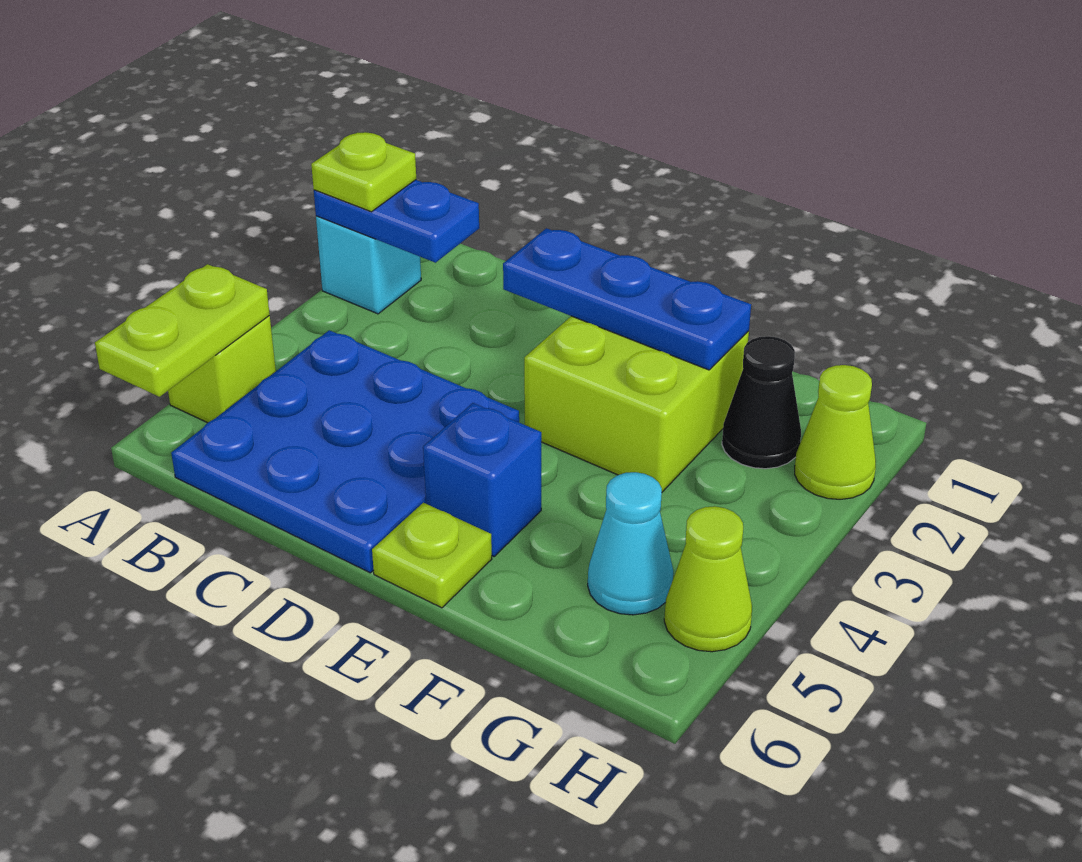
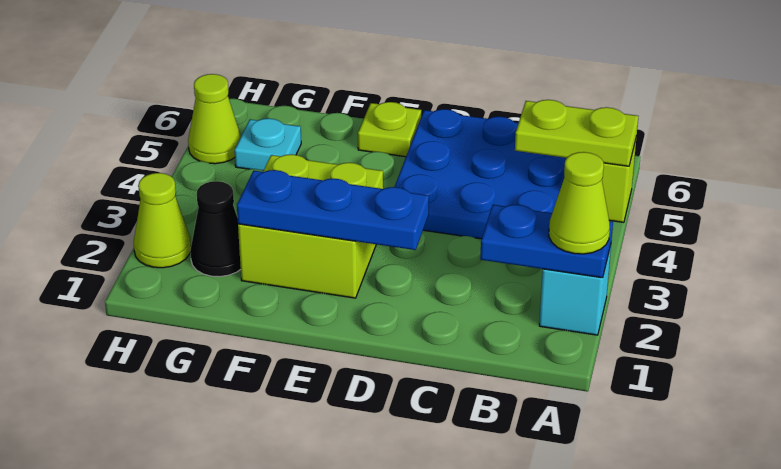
lime 1x1 plate [311,132,416,212] -> lime 1x1 cone [549,152,610,254]
lime 1x2 plate [95,264,270,397] -> lime 1x2 plate turned to [515,100,638,166]
blue 1x1 brick [423,403,541,556] -> none
cyan 1x1 cone [588,472,673,615] -> cyan 1x1 plate [235,118,301,171]

